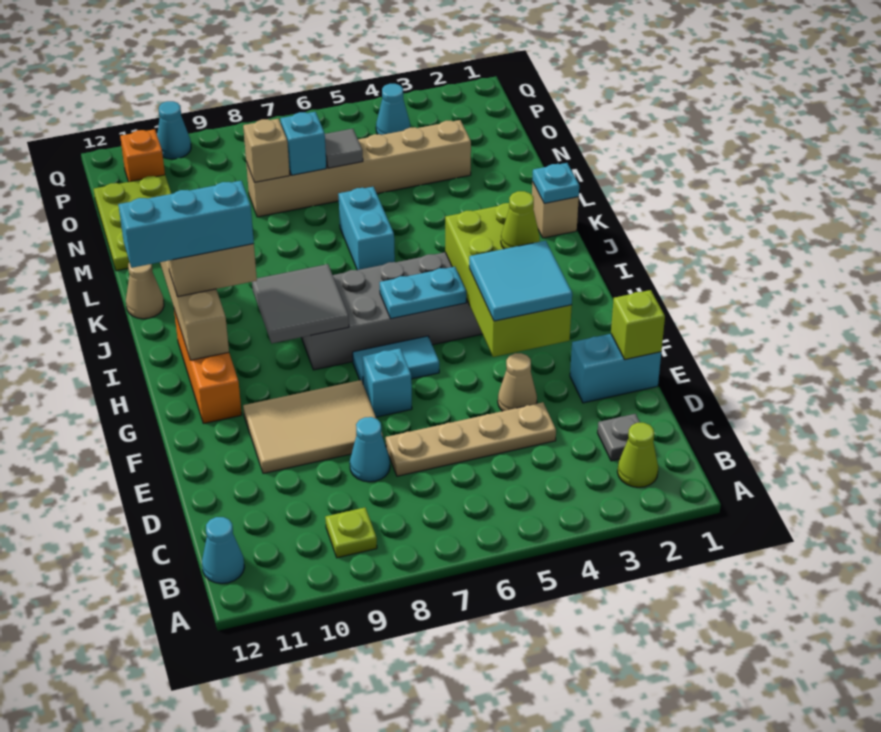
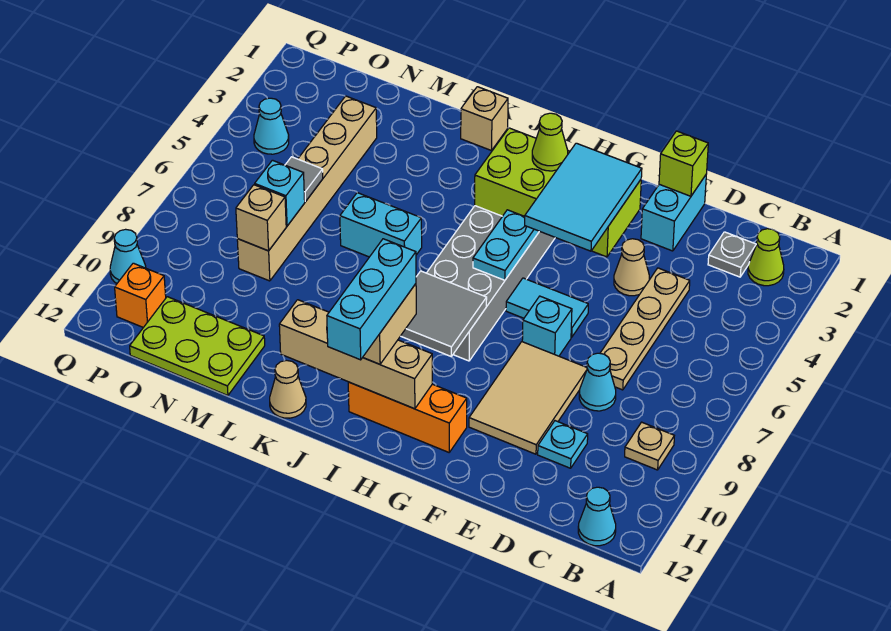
lime 1x1 plate [325,508,377,558] -> tan 1x1 plate [625,422,674,470]
cyan 2x2 tile [469,241,572,321] -> cyan 2x3 tile [525,143,642,251]
cyan 1x2 tile [353,336,439,383] -> cyan 1x2 tile turned to [506,278,588,337]
cyan 1x1 plate [532,163,579,204] -> cyan 1x1 plate moved to [538,421,588,468]

